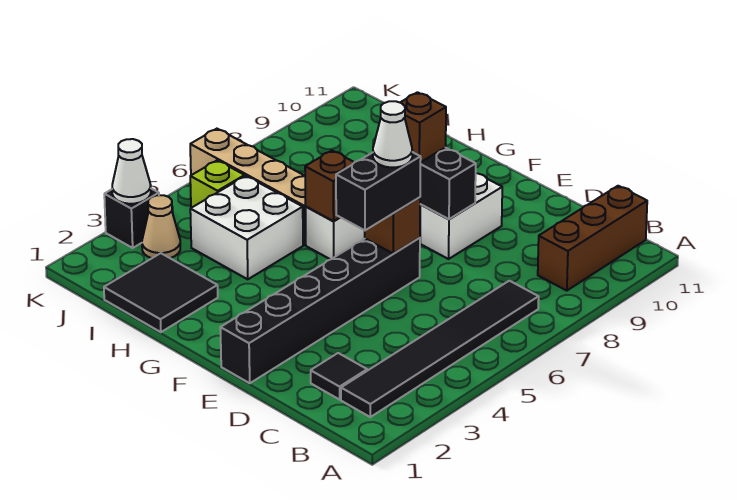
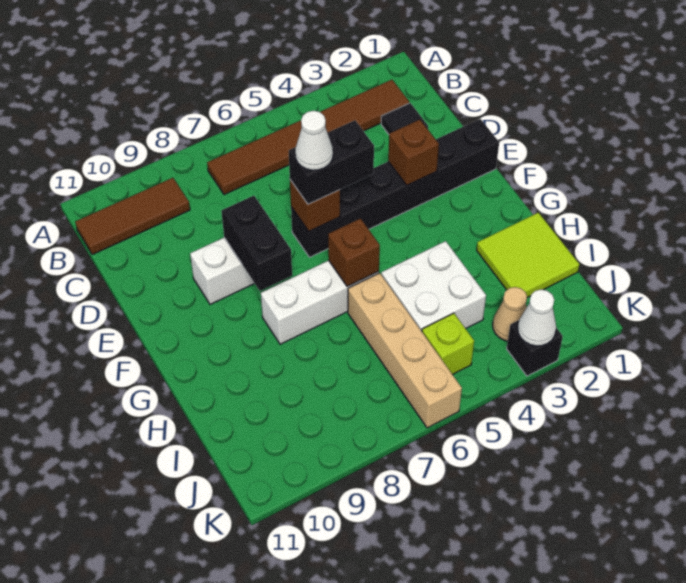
black 1x6 tile [341,281,539,417] -> brown 1x6 tile [207,80,409,195]
brown 1x3 brick [538,186,647,291] -> brown 1x3 tile [75,178,190,255]
brown 1x1 brick [400,92,446,162] -> brown 1x1 brick moved to [388,120,439,185]
black 2x2 tile [104,253,218,332] -> lime 2x2 tile [477,213,579,298]

